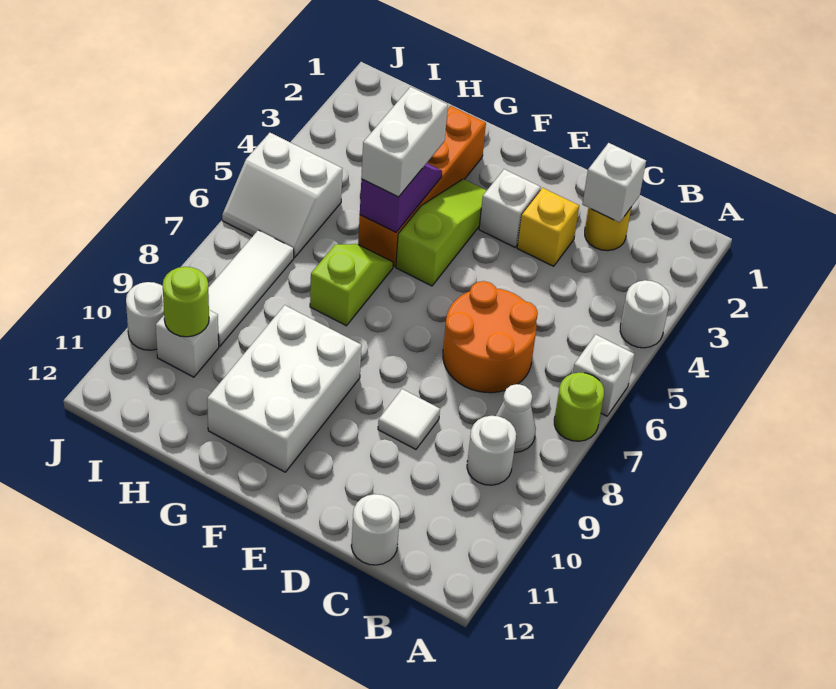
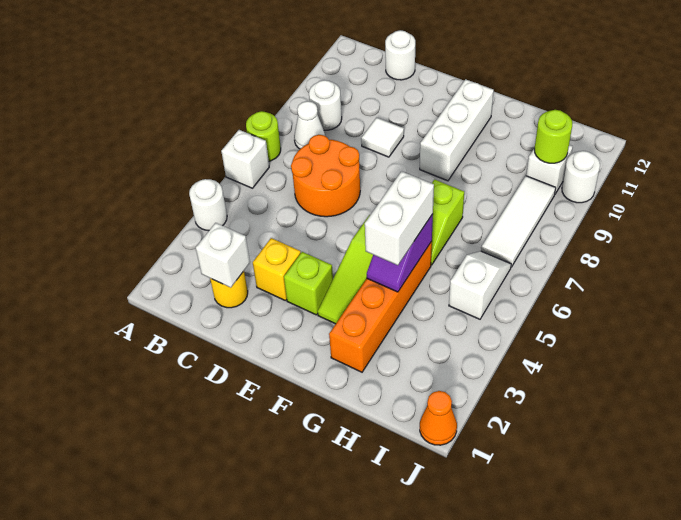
white 1x1 brick [479,169,540,247] -> lime 1x1 brick [284,252,333,315]
white 2x3 brick [207,305,362,472] -> white 1x3 brick [420,79,494,181]
white 2x2 slope [222,133,342,257] -> white 1x2 slope [449,251,511,319]
none -> orange 1x1 cone [420,391,457,445]

